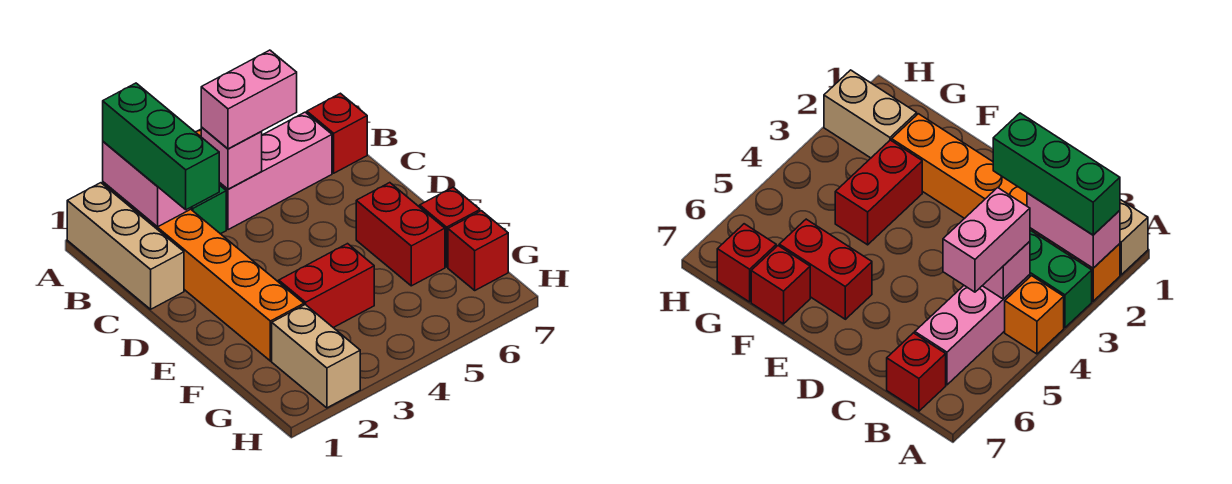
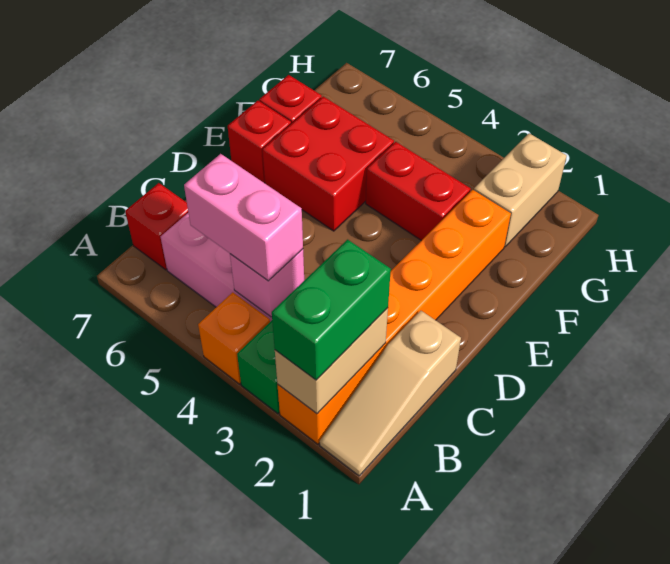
tan 1x3 brick [67,183,184,309] -> tan 1x3 slope [320,311,461,476]
pink 1x2 brick [103,142,191,227] -> tan 1x2 brick [275,308,388,414]
green 1x3 brick [103,83,219,210] -> green 1x2 brick [272,240,391,380]
red 1x2 brick [356,183,445,286] -> red 2x2 brick [263,96,394,231]
red 1x1 brick [448,211,508,290] -> red 1x1 brick moved to [228,101,291,183]

